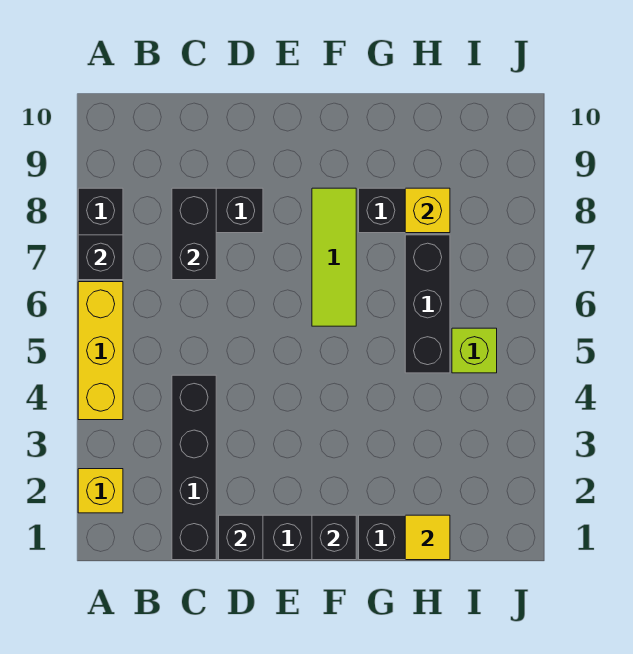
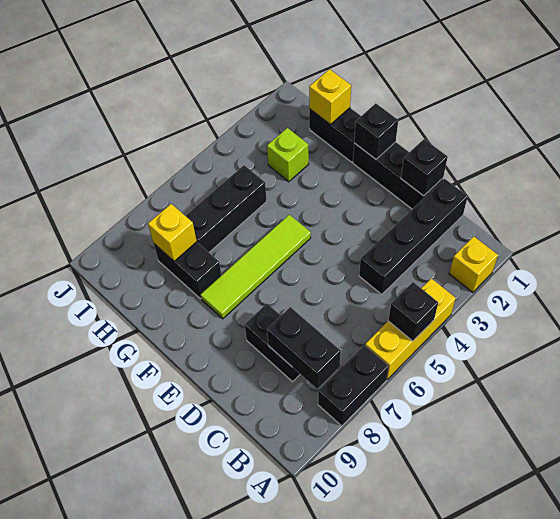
black 1x1 brick [78,235,123,280] -> black 1x1 brick moved to [388,282,438,341]
black 1x2 brick [172,188,216,280] -> black 1x2 brick turned to [267,307,341,389]
lime 1x3 tile [312,188,356,326] -> lime 1x4 tile [200,215,311,319]
yellow 1x1 tile [405,515,450,560] -> yellow 1x1 brick [309,69,351,124]
lime 1x1 brick [452,328,497,373] -> lime 1x1 brick moved to [267,128,309,182]

